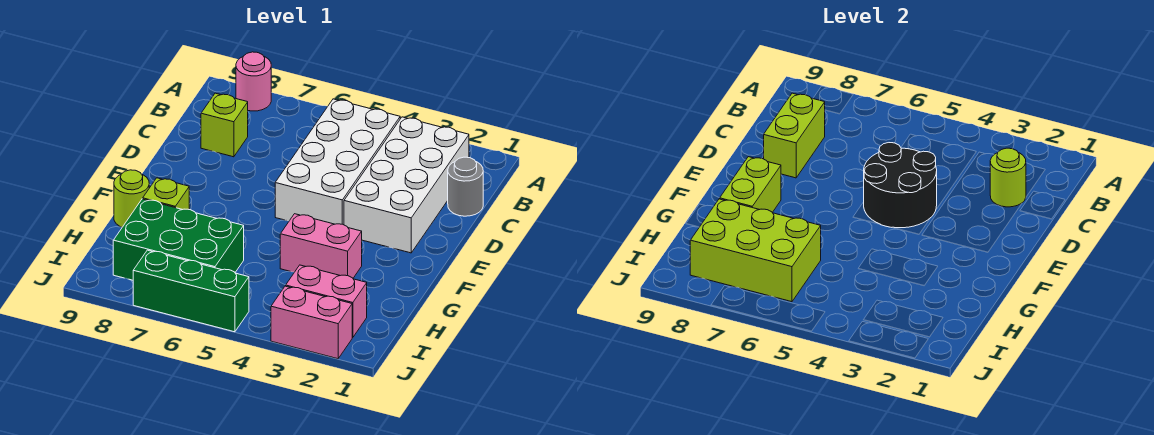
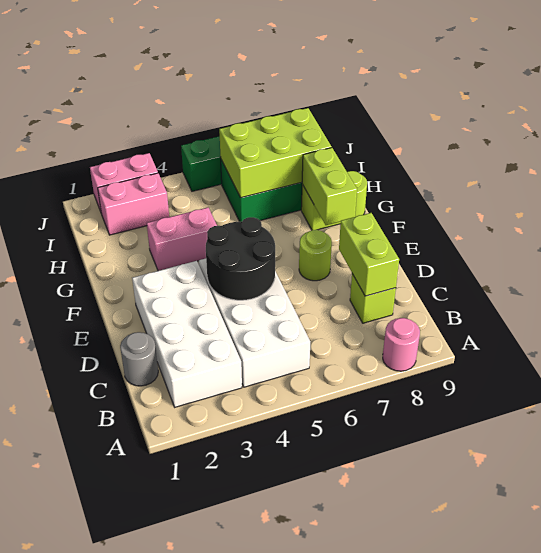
lime 1x1 round brick [990,148,1026,207] -> lime 1x1 round brick moved to [299,230,332,281]

